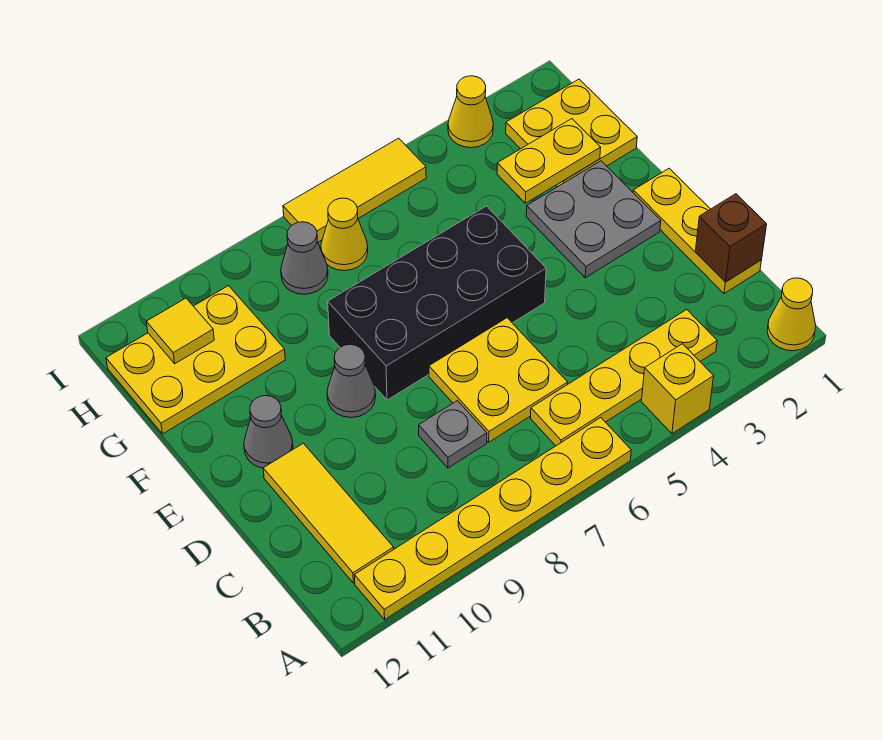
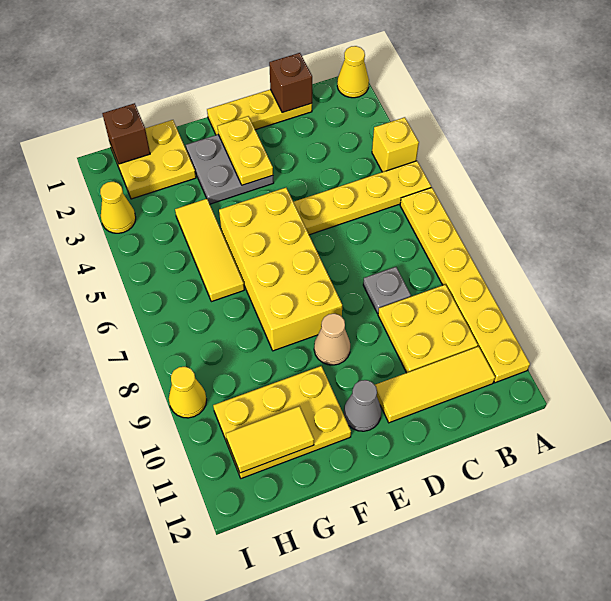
yellow 1x4 plate [531,310,717,446] -> yellow 1x4 plate turned to [294,161,431,235]
yellow 2x2 plate [429,318,568,442] -> yellow 2x2 plate moved to [378,285,478,373]
black 2x4 brick [328,206,546,400] -> yellow 2x4 brick [219,188,342,351]
grey 1x1 cone [327,345,376,418] -> tan 1x1 cone [314,314,350,365]
yellow 1x2 plate [497,119,601,203] -> yellow 1x2 plate moved to [218,116,273,185]
yellow 2x3 plate [106,286,285,434] -> yellow 2x3 plate turned to [213,366,351,478]
none -> brown 1x1 brick [102,103,150,164]
yellow 1x1 cone [321,198,368,271] -> yellow 1x1 cone moved to [169,367,207,418]
grey 1x1 cone [281,222,328,294] -> none
yellow 1x1 tile [146,298,214,364] -> yellow 1x2 tile [226,406,314,473]
yellow 1x3 tile [283,138,426,242] -> yellow 1x3 tile moved to [175,199,244,302]

